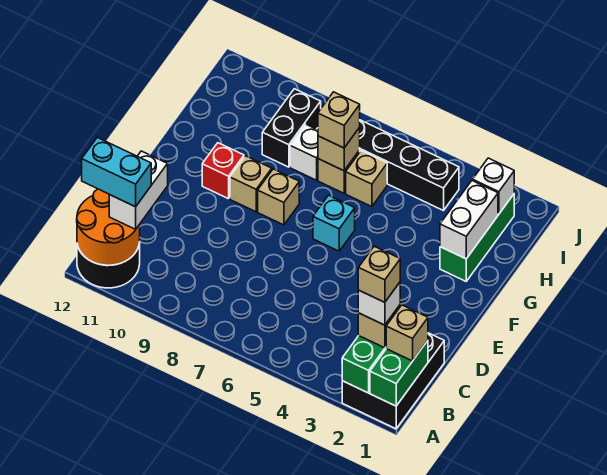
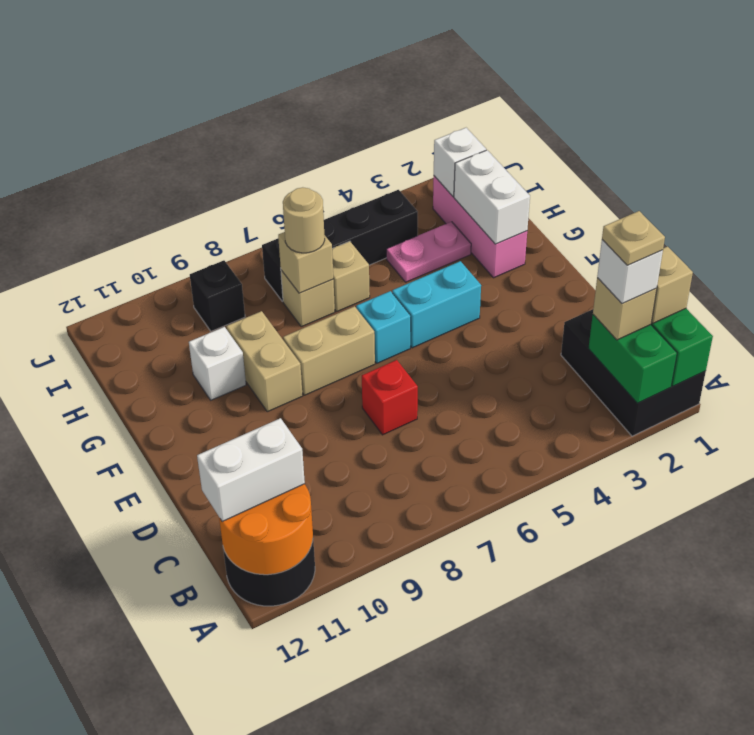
tan 1x1 brick [358,246,400,302] -> tan 1x1 plate [602,211,665,265]
white 1x2 brick [109,151,168,229] -> white 1x2 brick turned to [197,418,305,522]
cyan 1x2 brick [82,138,151,207] -> cyan 1x2 brick moved to [392,261,481,348]
tan 1x1 brick [258,169,299,225] -> tan 1x2 brick [283,306,375,395]
tan 1x1 brick [230,156,272,212] -> tan 1x2 brick [226,311,303,412]
red 1x1 brick [202,143,244,199] -> red 1x1 brick moved to [362,360,418,435]
green 1x3 brick [440,194,514,281] -> pink 1x3 brick [433,176,527,278]
none -> pink 1x2 plate [386,222,471,282]
tan 1x1 brick [318,92,360,148] -> tan 1x1 round brick [283,187,325,253]
white 1x1 brick [290,125,318,180] -> white 1x1 brick moved to [189,327,246,400]
black 1x2 brick [262,89,321,167] -> black 1x1 brick [190,260,245,331]

